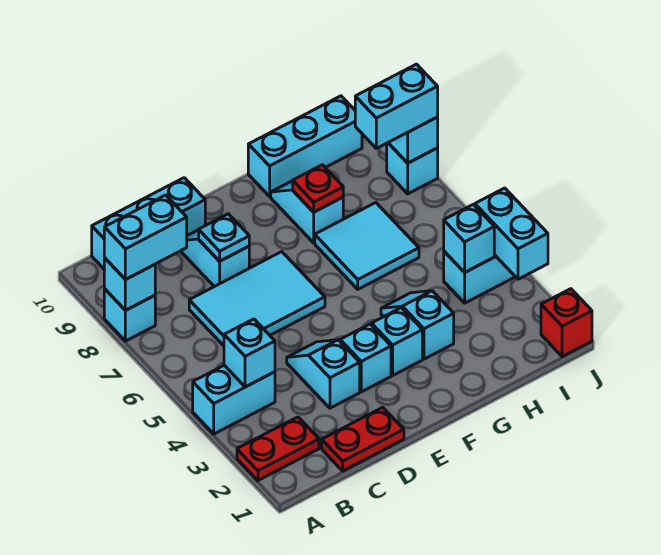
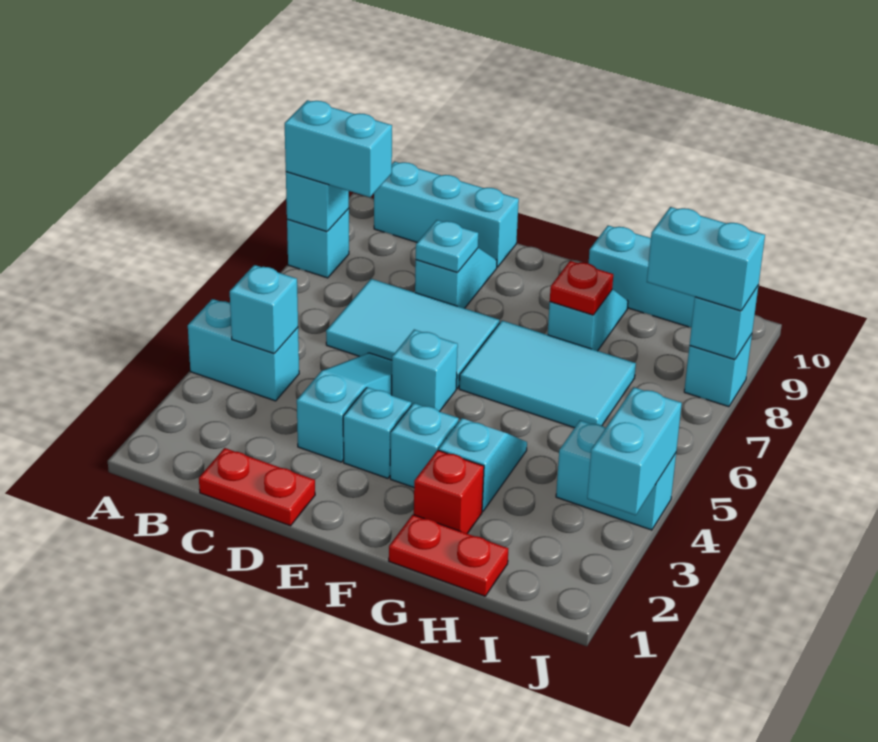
red 1x2 plate [237,417,319,480] -> red 1x2 plate moved to [389,515,508,596]
cyan 1x2 slope [287,340,360,408] -> cyan 1x3 slope [297,353,392,462]
cyan 2x2 tile [315,203,419,289] -> cyan 2x3 tile [459,321,636,428]
cyan 1x1 brick [444,204,494,272] -> cyan 1x1 brick moved to [392,330,458,412]
red 1x1 brick [541,289,592,357] -> red 1x1 brick moved to [414,450,484,534]

